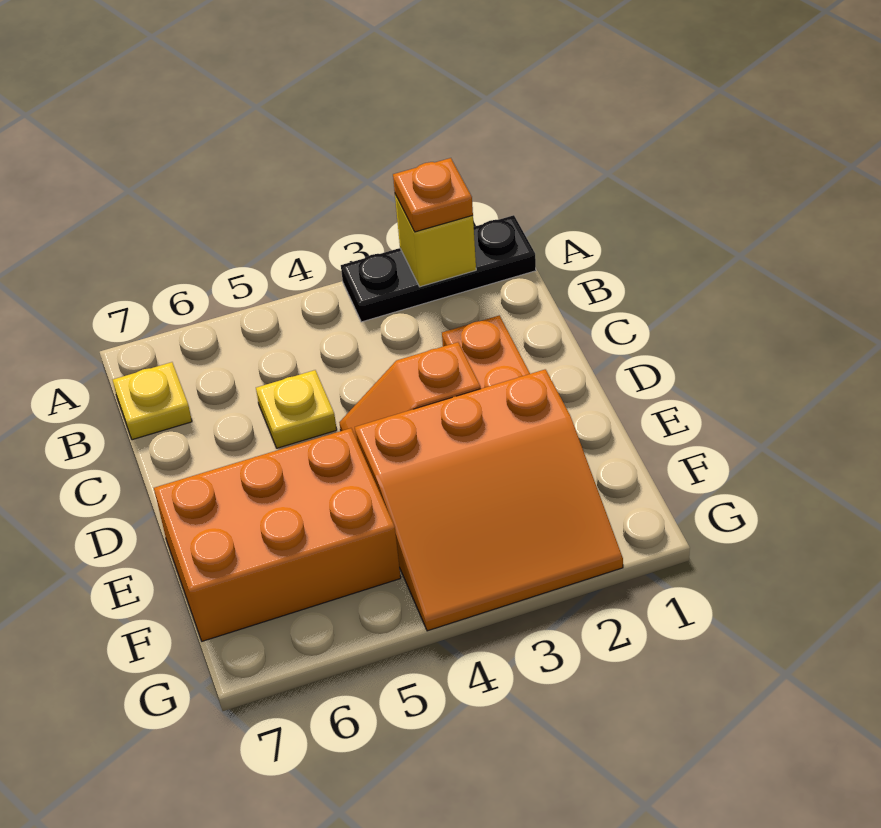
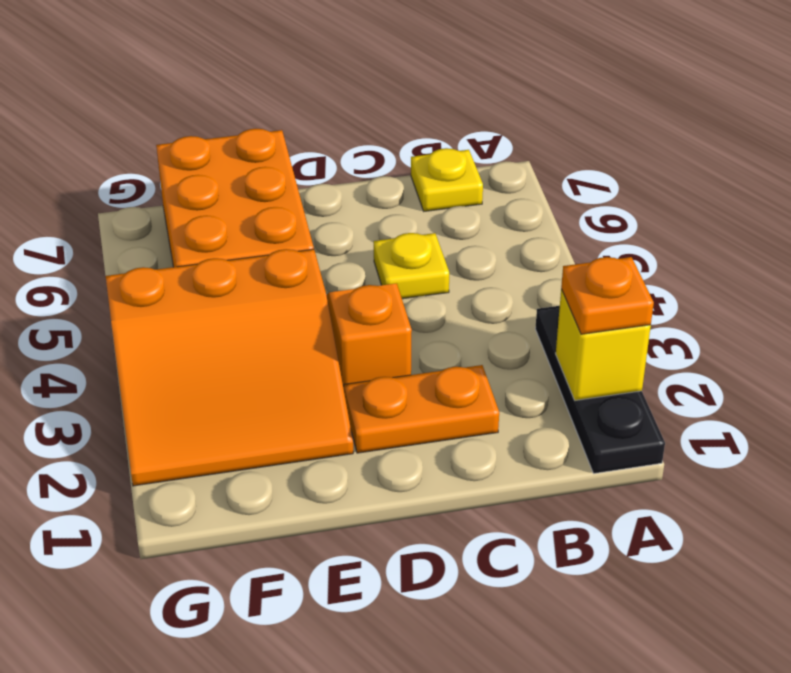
orange 3x3 slope [355,369,623,631] -> orange 3x3 slope turned to [106,249,353,486]

